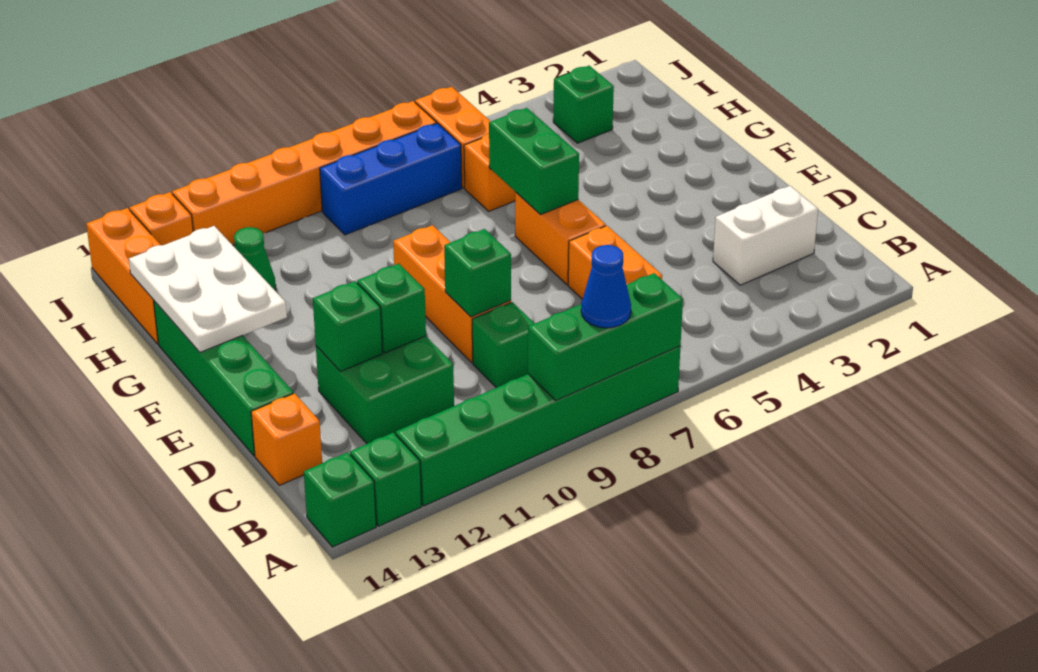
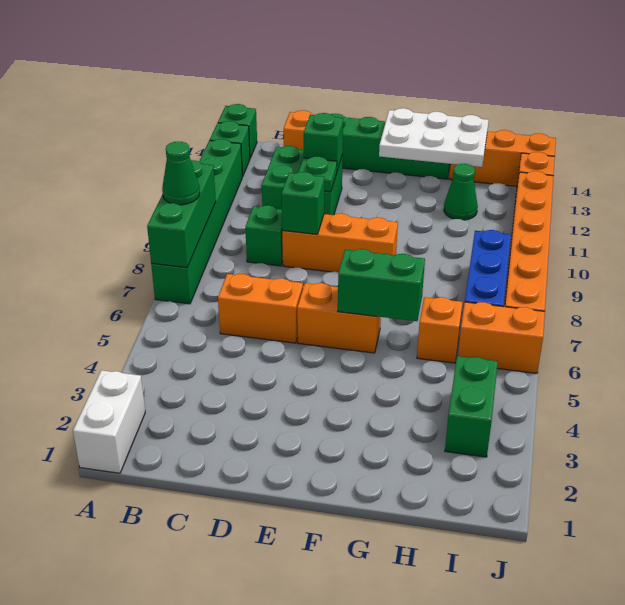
blue 1x1 cone [581,245,631,328] -> green 1x1 cone [162,142,200,205]
white 1x2 brick [713,186,818,285] -> white 1x2 brick moved to [73,370,145,473]
green 1x1 brick [357,264,426,353] -> green 1x1 plate [299,156,337,192]
green 1x1 brick [553,66,614,143] -> green 1x2 brick [445,356,498,457]

